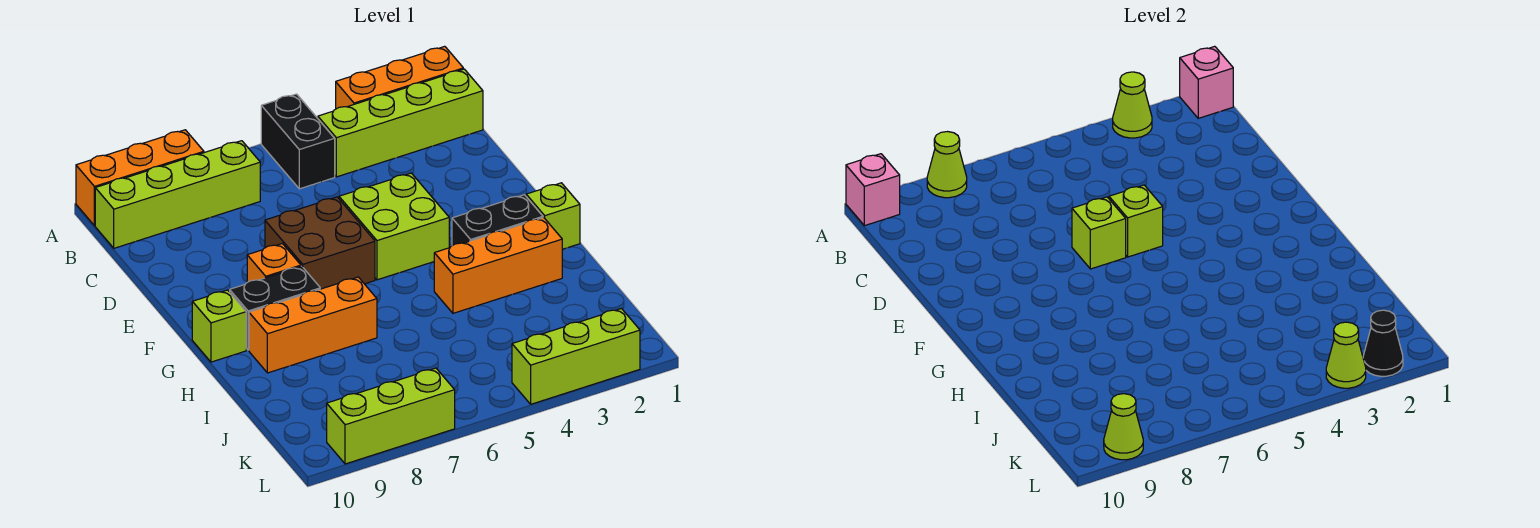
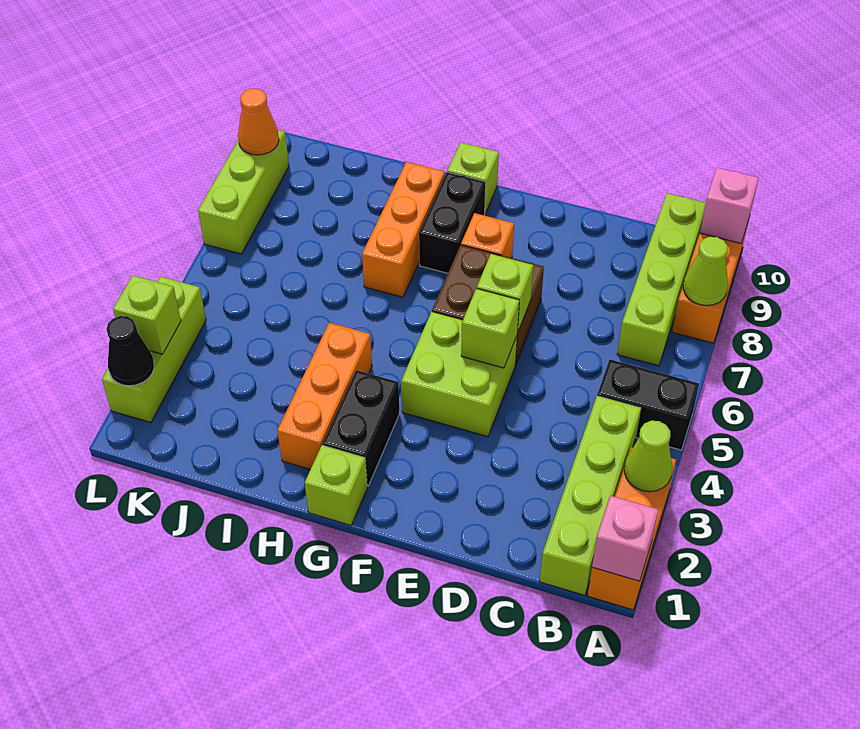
lime 1x1 cone [1326,322,1366,388] -> lime 1x1 brick [113,276,181,354]
lime 1x1 cone [1104,394,1143,460] -> orange 1x1 cone [238,88,279,155]

